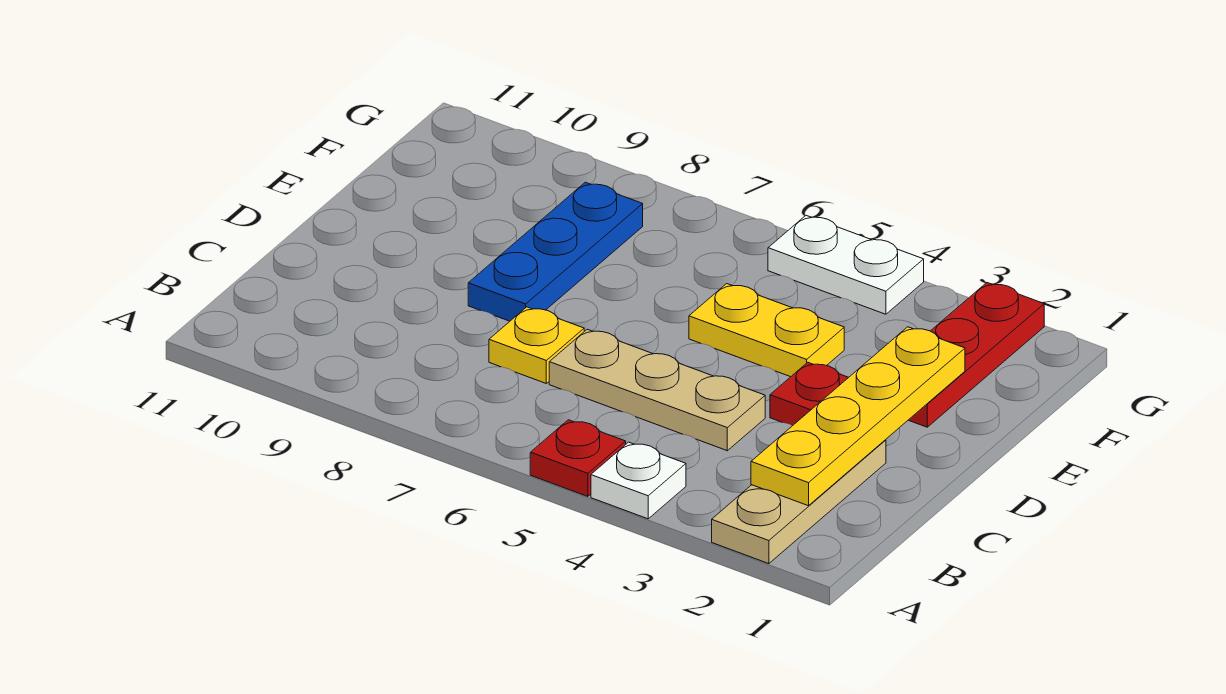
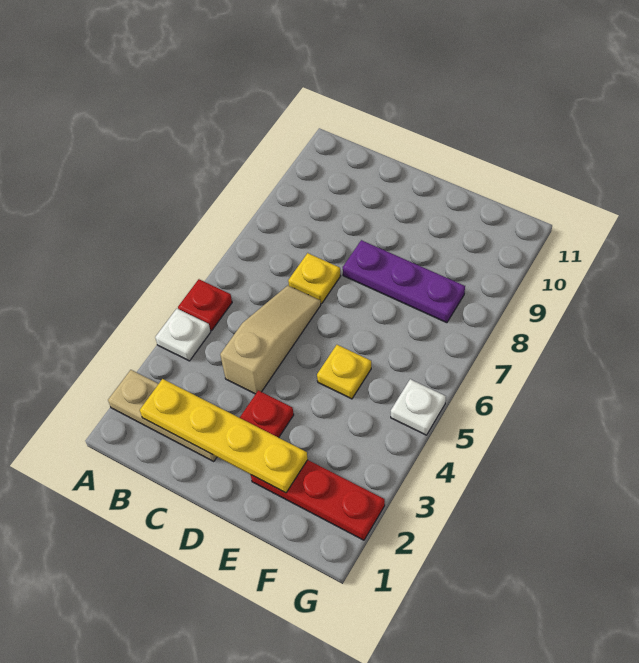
tan 1x3 plate [549,329,765,451] -> tan 1x3 slope [220,285,321,394]
blue 1x3 plate [468,182,643,321] -> purple 1x3 plate [343,240,465,323]
yellow 1x2 plate [689,284,844,377] -> yellow 1x1 plate [317,345,371,399]
white 1x2 plate [768,216,924,314] -> white 1x1 plate [391,379,446,435]

